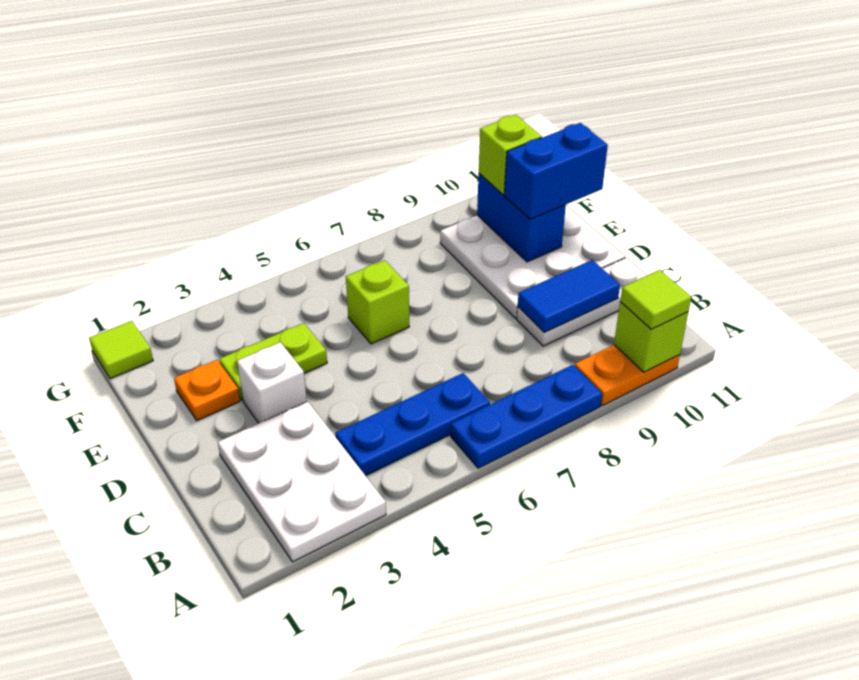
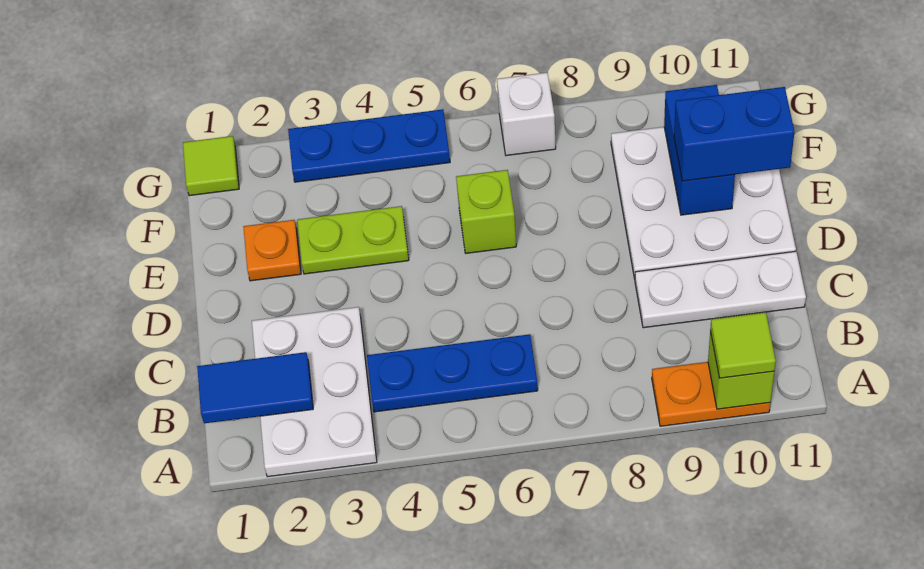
blue 1x3 plate [451,365,602,468] -> blue 1x3 plate moved to [288,109,450,182]
blue 1x2 tile [518,260,620,333] -> blue 1x2 tile moved to [197,352,313,423]
white 1x1 brick [237,342,307,423] -> white 1x1 brick moved to [497,73,556,156]
lime 1x1 brick [479,115,542,195] -> none

